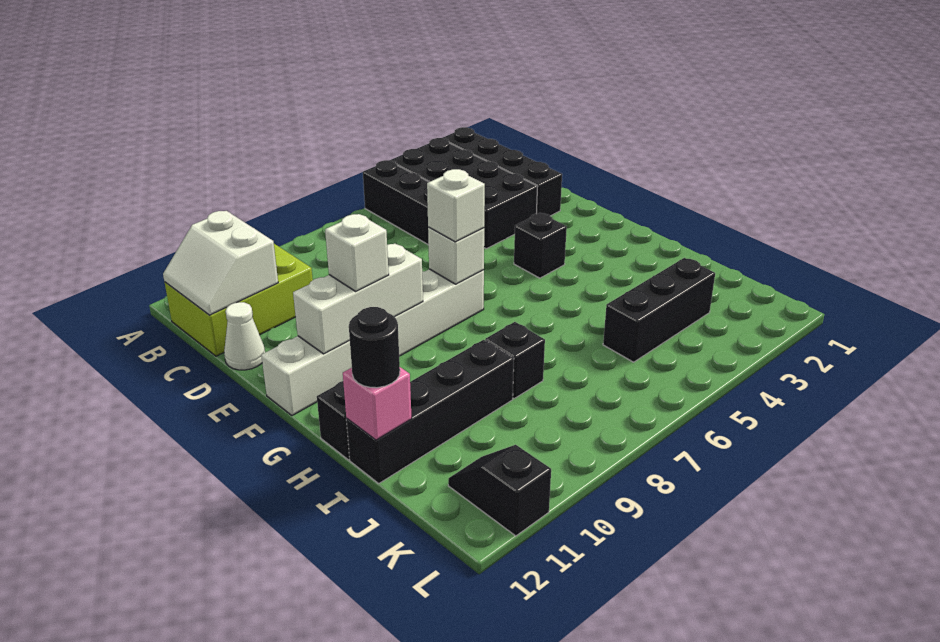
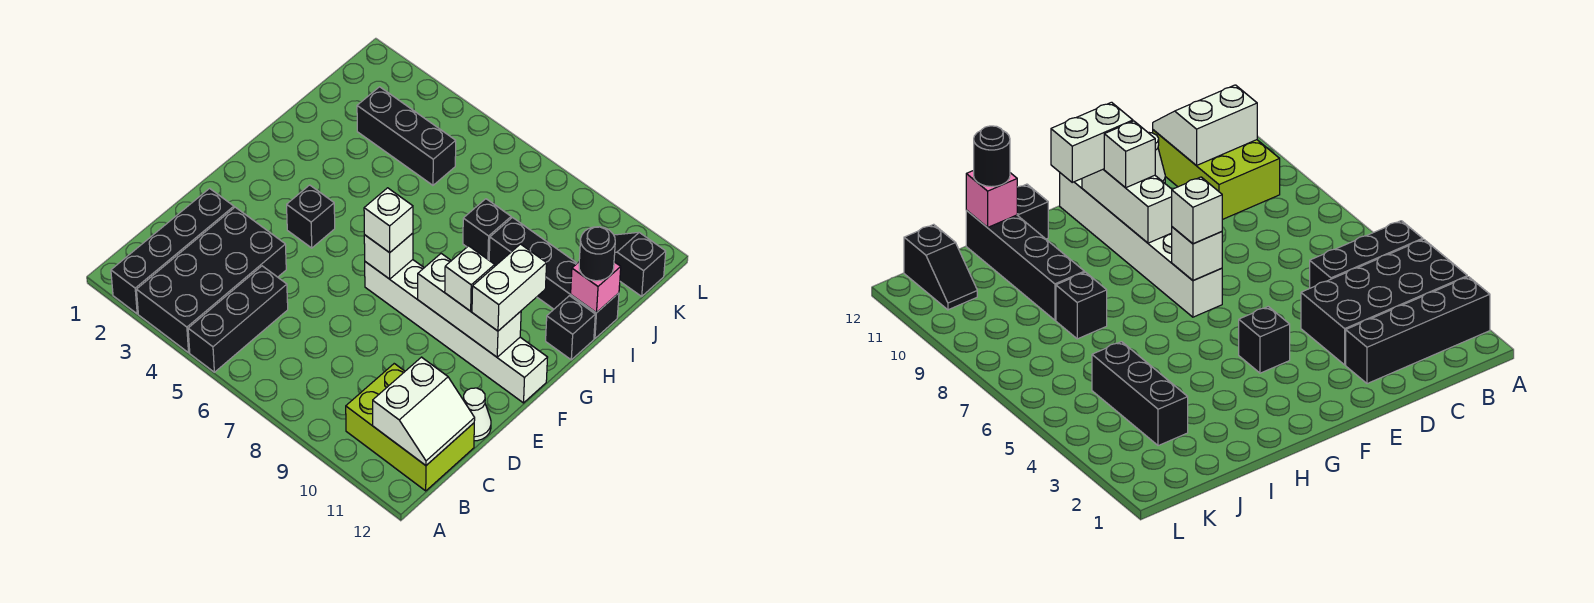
none -> white 1x2 brick [472,244,547,331]
black 1x2 slope [448,445,551,536] -> black 1x2 slope turned to [614,232,666,296]

